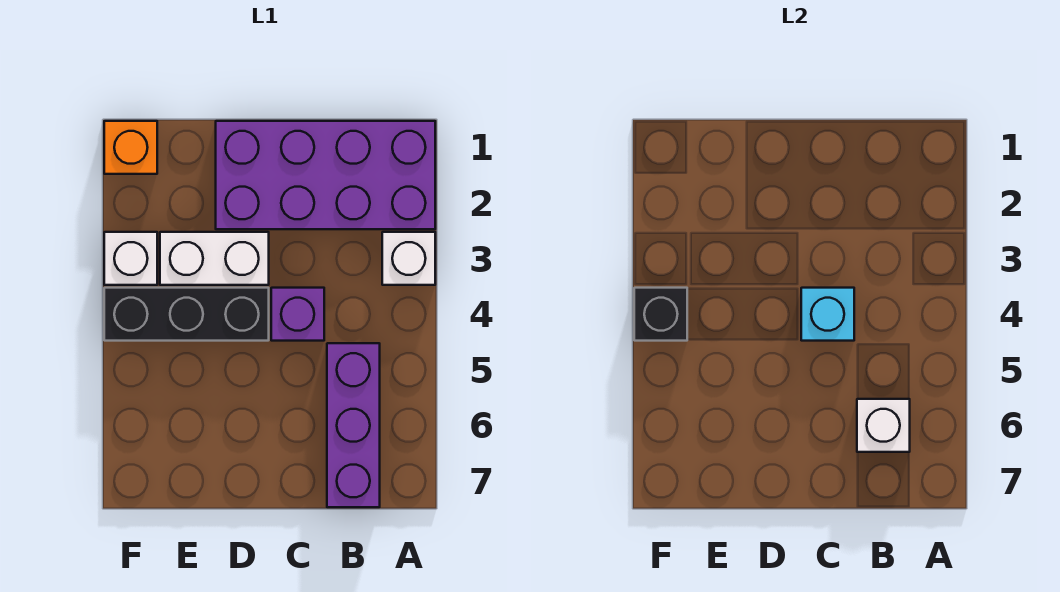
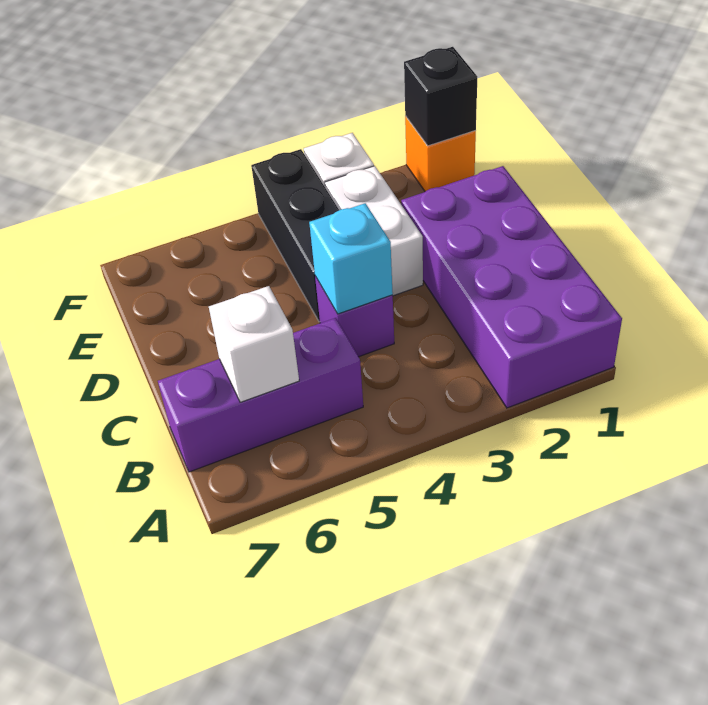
white 1x1 brick [382,232,435,285] -> none
black 1x1 brick [634,288,687,341] -> black 1x1 brick moved to [404,47,477,146]

